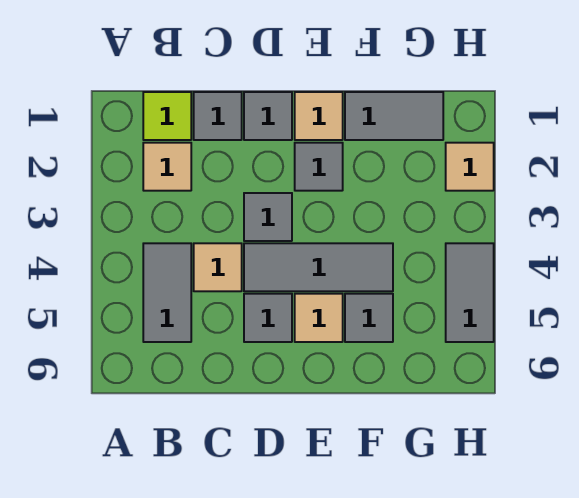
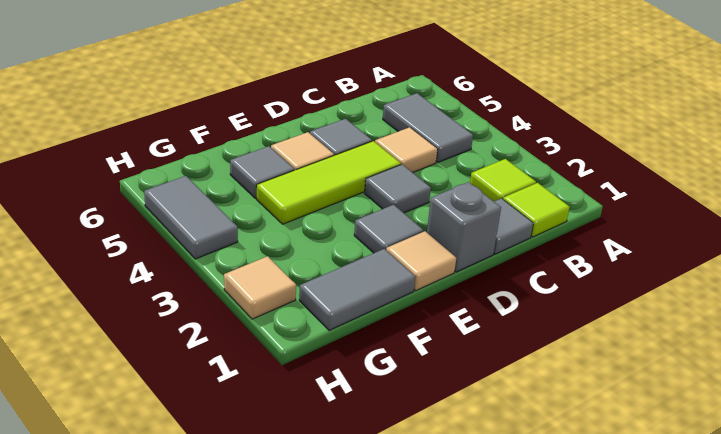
tan 1x1 tile [143,143,191,191] -> lime 1x1 tile [470,159,536,201]
grey 1x1 tile [244,92,292,140] -> grey 1x1 brick [427,182,501,272]
grey 1x3 tile [244,243,393,291] -> lime 1x3 tile [256,141,401,224]

